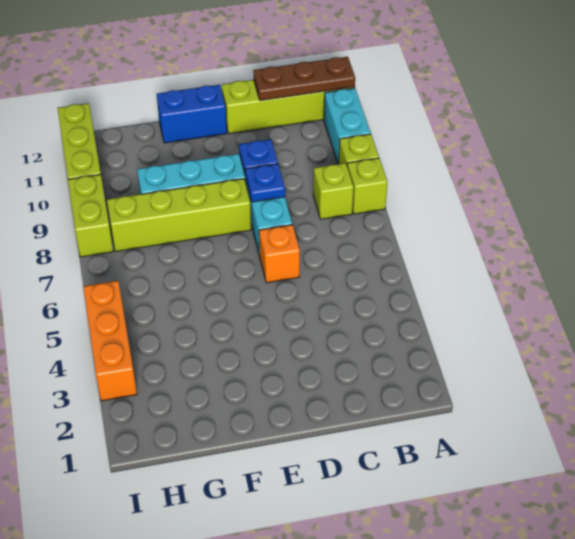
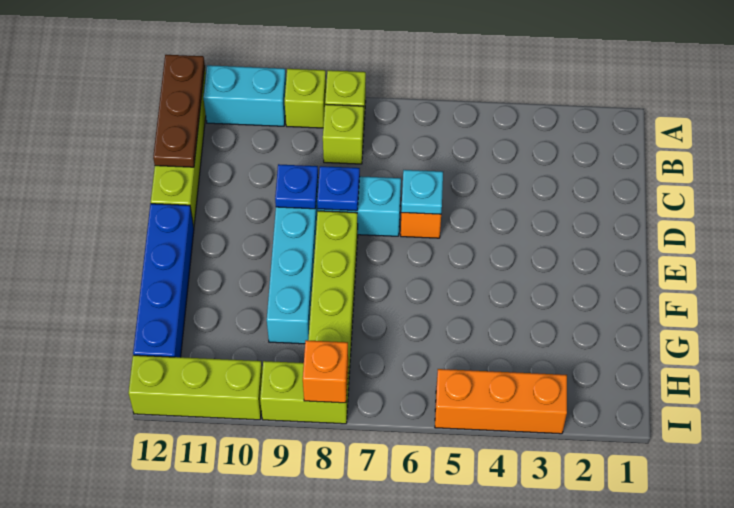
none -> cyan 1x1 plate [401,170,443,214]
blue 1x2 brick [157,85,227,143] -> blue 1x4 brick [133,204,194,357]
none -> orange 1x1 brick [303,340,348,403]

